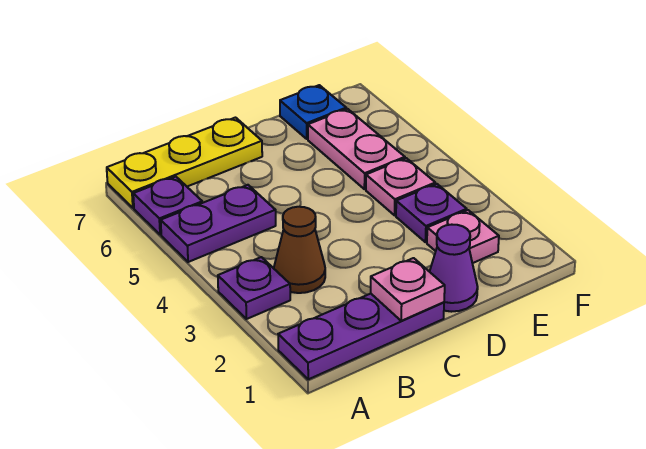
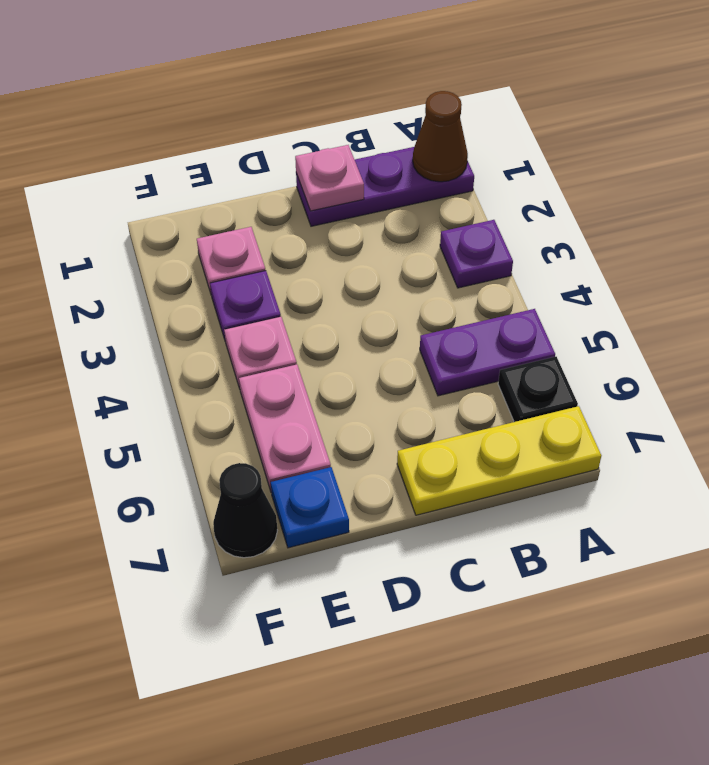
purple 1x1 plate [133,177,202,235] -> black 1x1 plate [498,357,578,422]
brown 1x1 cone [274,207,325,293] -> brown 1x1 cone moved to [413,91,468,182]
purple 1x1 cone [430,225,478,312] -> none
none -> black 1x1 cone [213,463,277,558]

